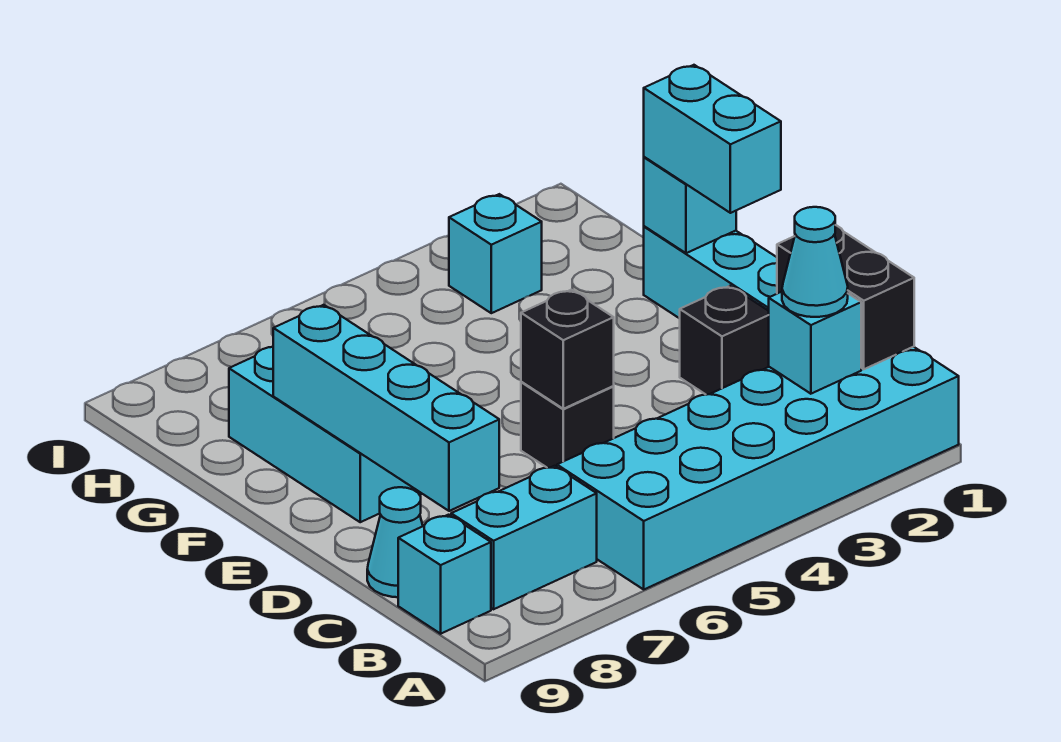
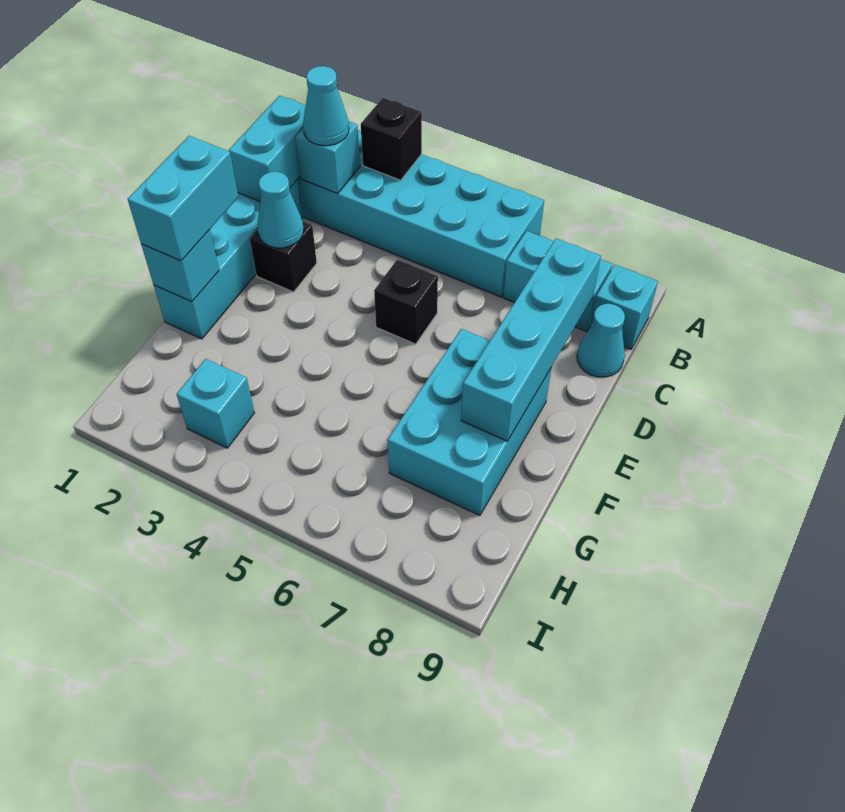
black 1x2 brick [777,225,914,369] -> cyan 1x2 brick [229,96,306,201]
none -> cyan 1x1 cone [257,172,304,248]
black 1x1 brick [521,290,614,409] -> black 1x1 brick moved to [361,98,422,180]

